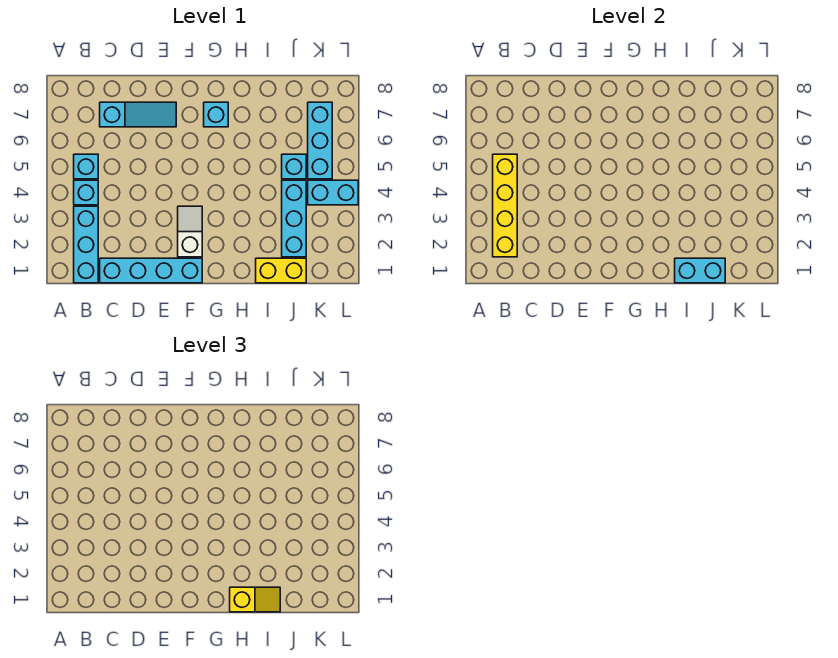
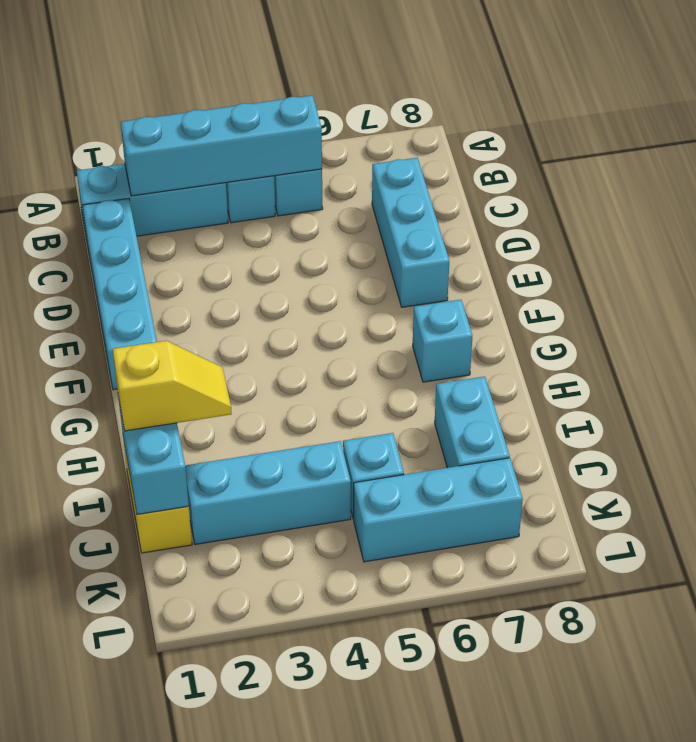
yellow 1x4 brick [493,154,517,257] -> cyan 1x4 brick [121,95,322,196]
cyan 1x3 slope [100,102,176,127] -> cyan 1x3 brick [372,158,449,307]
white 1x2 slope [178,206,202,257] -> none
yellow 1x2 slope [230,587,280,612] -> yellow 1x2 slope turned to [113,341,232,431]
cyan 1x2 brick [308,180,358,205] -> cyan 1x2 brick moved to [435,377,510,468]

